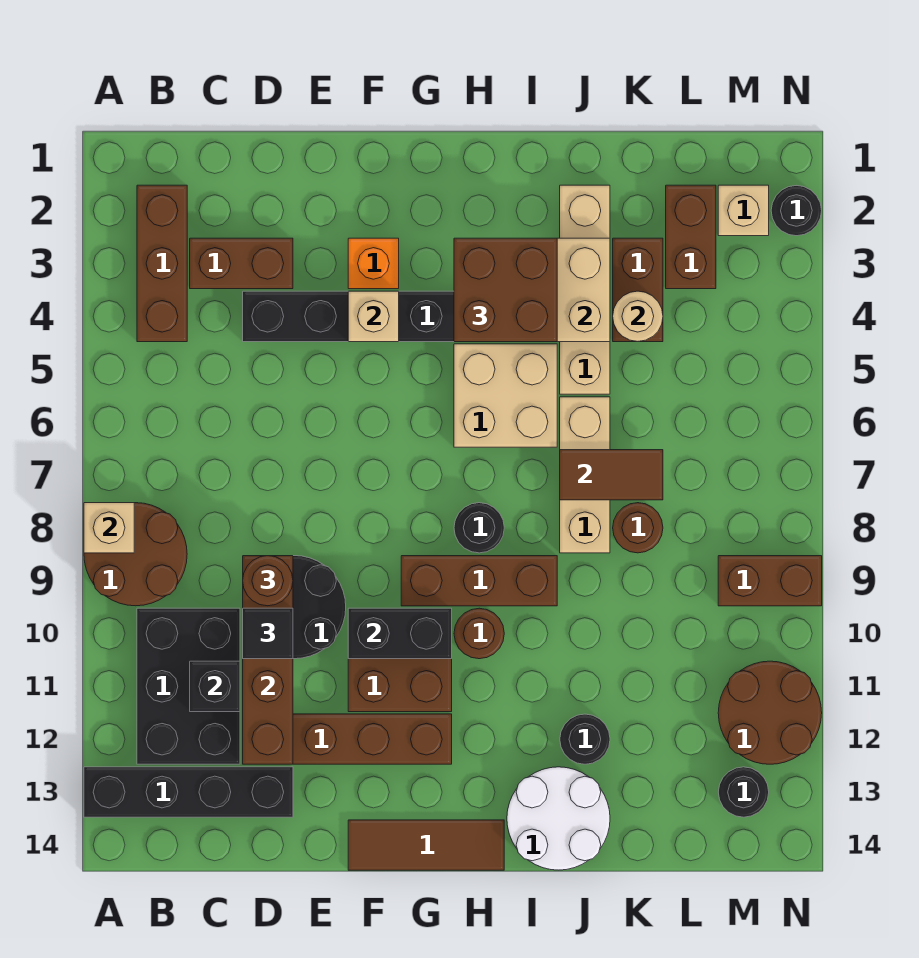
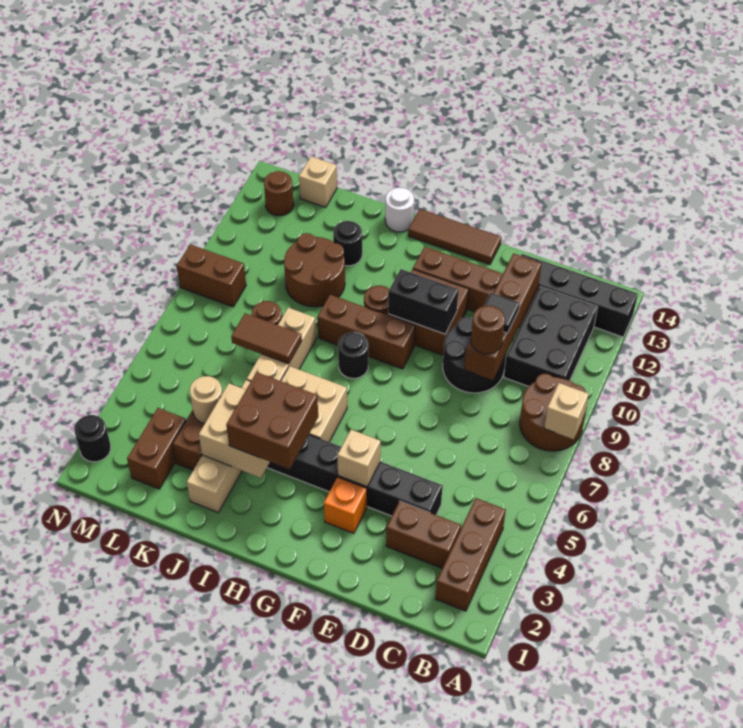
black 1x1 brick [190,661,240,712] -> none
white 2x2 round brick [507,767,610,870] -> white 1x1 round brick [385,188,414,232]
tan 1x1 brick [718,185,769,236] -> tan 1x1 brick moved to [299,156,337,207]
brown 2x2 round brick [718,661,822,764] -> brown 2x2 round brick moved to [284,233,345,307]
black 1x1 round brick [718,767,769,817] -> brown 1x1 round brick [264,171,294,216]

